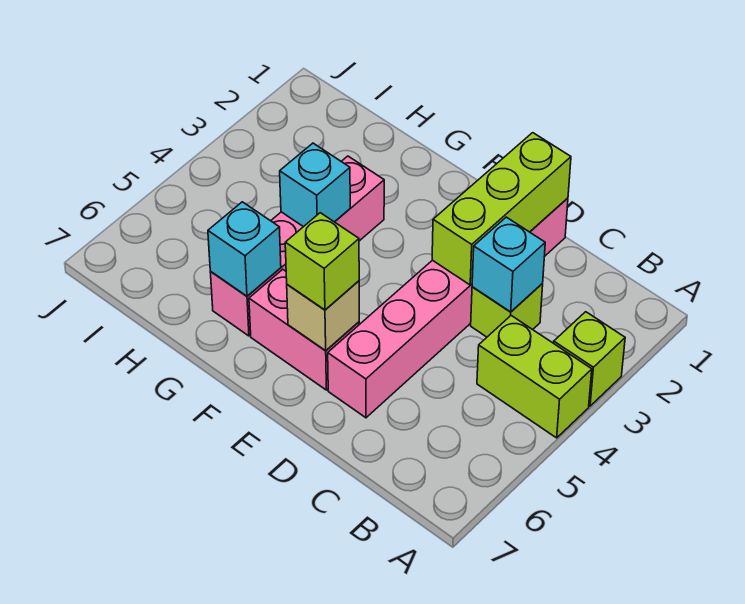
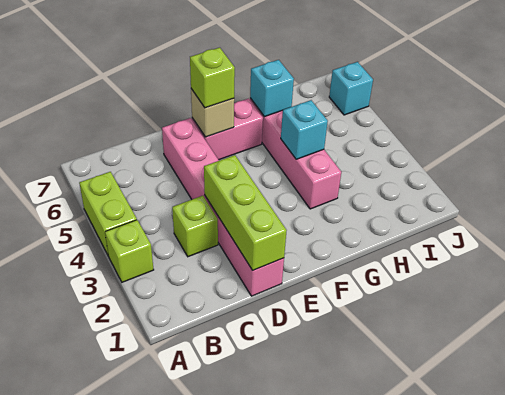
lime 1x2 brick [477,316,592,438] -> lime 1x2 brick turned to [79,172,137,256]
cyan 1x1 brick [472,217,545,312] -> cyan 1x1 brick moved to [329,62,373,115]

